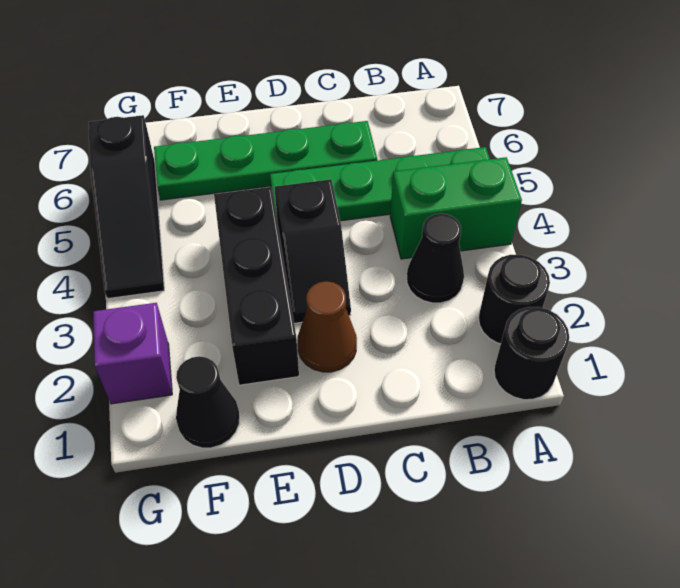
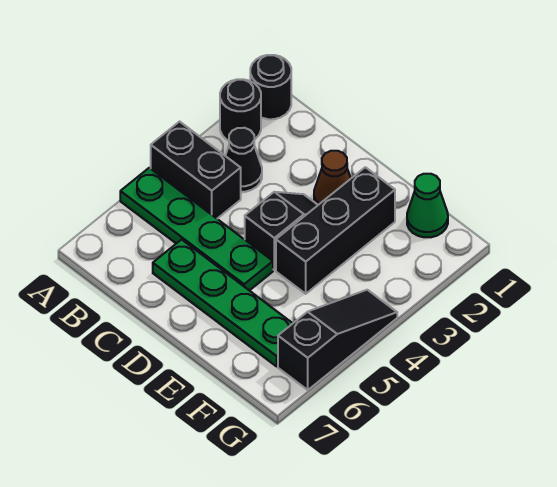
green 1x2 brick [390,157,522,259] -> black 1x2 brick [151,122,241,219]
black 1x1 cone [176,356,240,448] -> green 1x1 cone [407,174,448,237]
purple 1x1 brick [93,303,172,404] -> none

